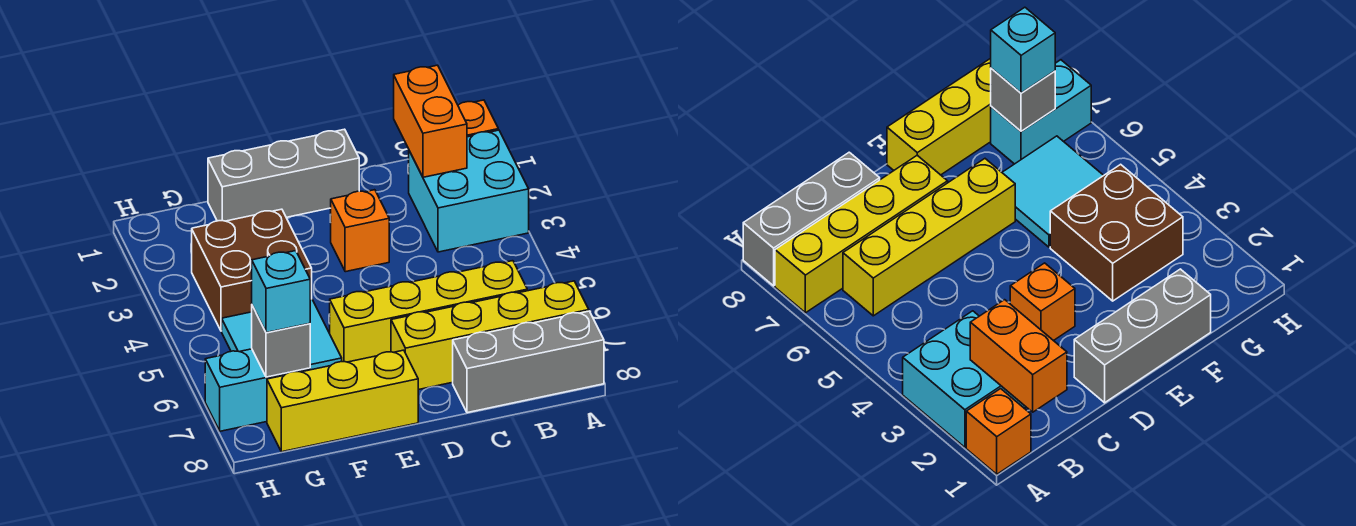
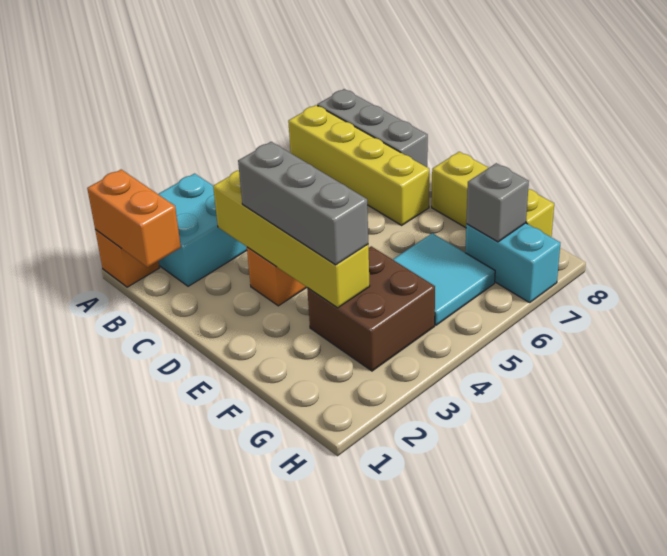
orange 1x2 brick [394,65,467,177] -> orange 1x2 brick turned to [87,170,181,267]
yellow 1x4 brick [330,261,527,362] -> yellow 1x4 brick moved to [213,170,370,308]
grey 1x3 brick [208,129,359,221] -> grey 1x3 brick moved to [238,142,368,265]
cyan 1x1 brick [252,251,310,333] -> none

